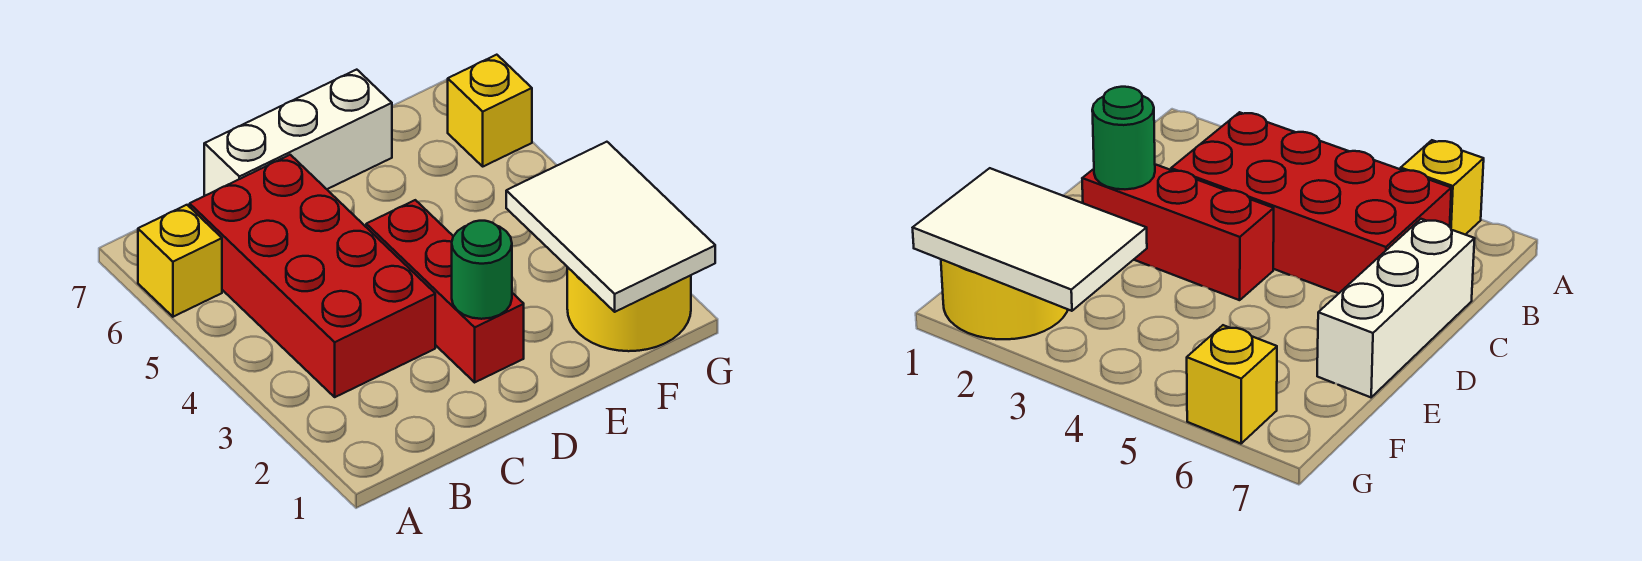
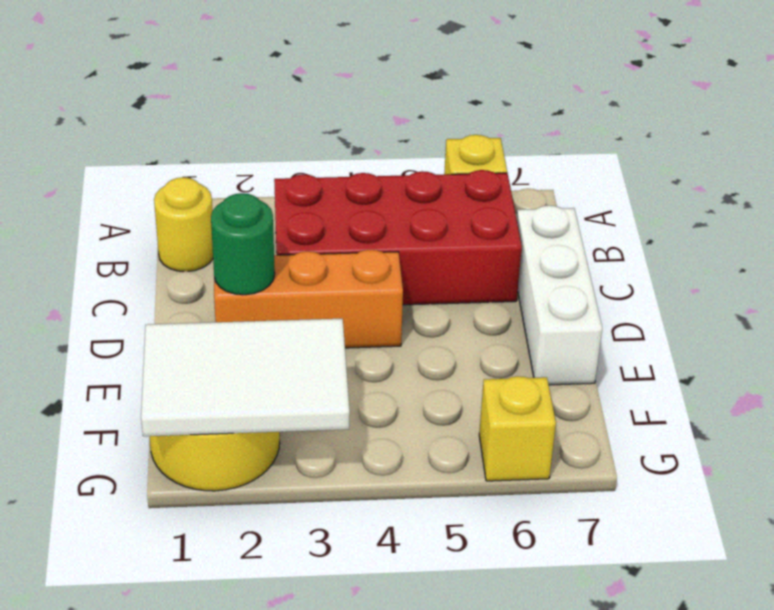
none -> yellow 1x1 round brick [154,177,213,272]
red 1x3 brick [366,200,524,382] -> orange 1x3 brick [214,250,403,348]

